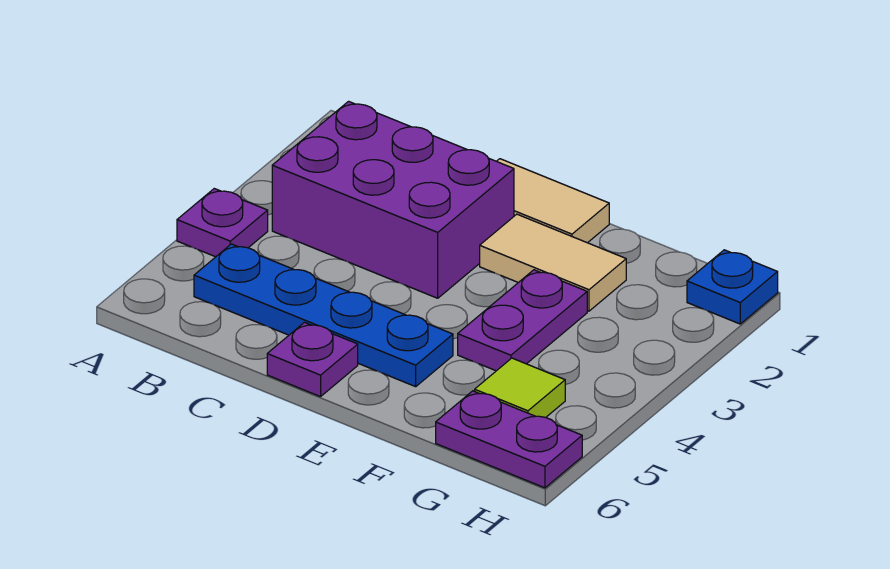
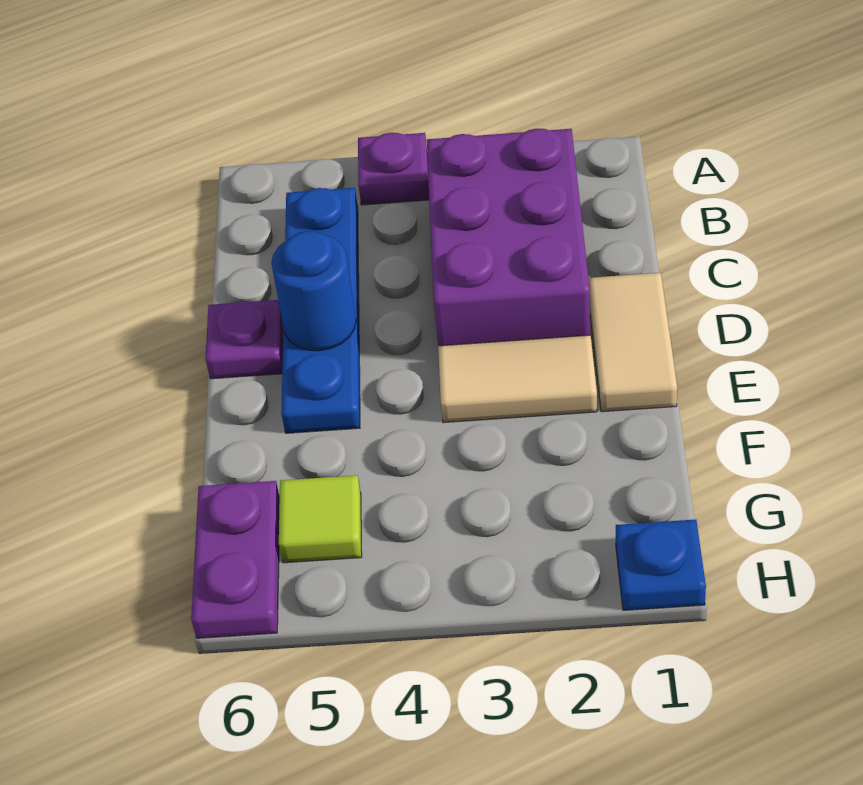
none -> blue 1x1 round brick [271,231,356,351]
tan 1x2 tile [480,214,626,311] -> tan 1x2 tile turned to [438,335,597,423]
purple 1x2 plate [458,270,587,371] -> none

